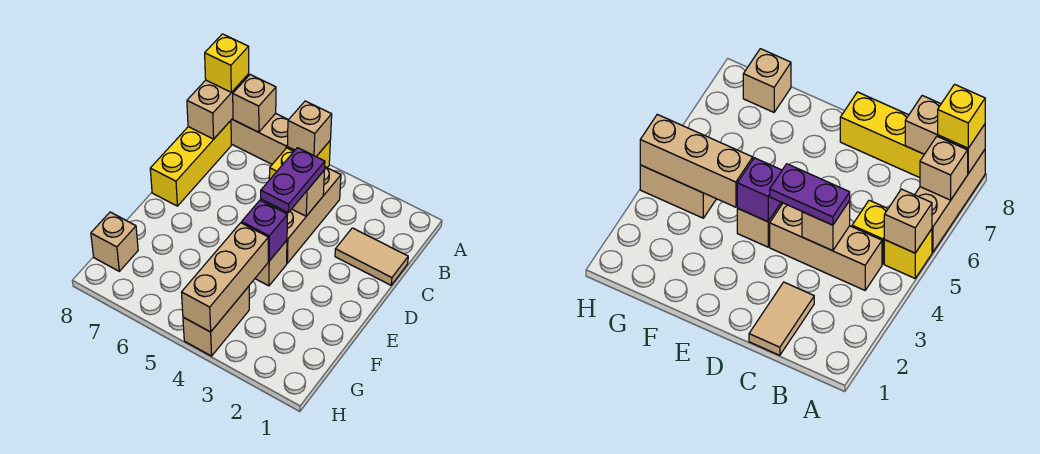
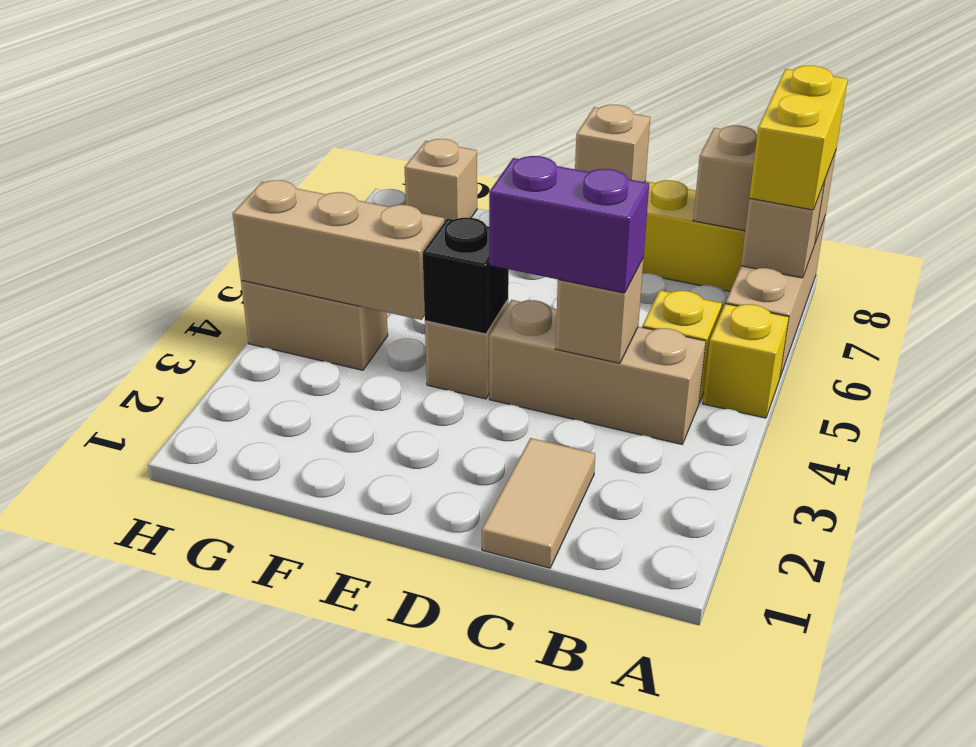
tan 1x1 brick [288,101,332,156] -> tan 1x1 brick moved to [575,105,650,182]
yellow 1x1 brick [205,34,249,92] -> yellow 1x2 brick [749,66,848,210]
purple 1x2 plate [261,148,325,212] -> purple 1x2 brick [489,156,649,293]
purple 1x1 brick [242,200,287,261] -> black 1x1 brick [423,218,509,334]

